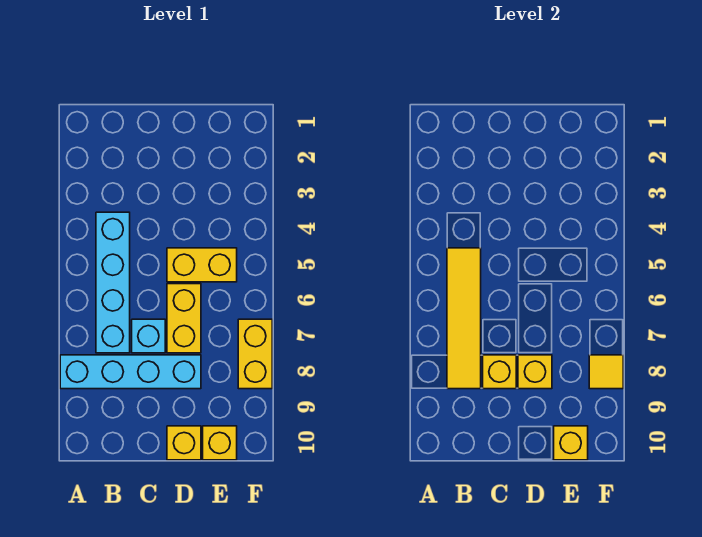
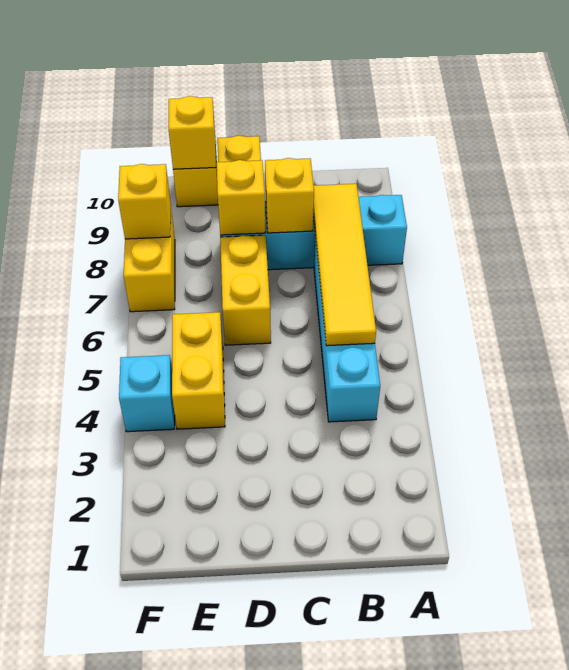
cyan 1x1 brick [132,319,165,353] -> cyan 1x1 brick moved to [119,355,175,432]
yellow 1x2 brick [167,248,237,282] -> yellow 1x2 brick turned to [172,312,225,429]
yellow 1x1 tile [589,355,623,389] -> yellow 1x1 brick [118,164,171,239]

